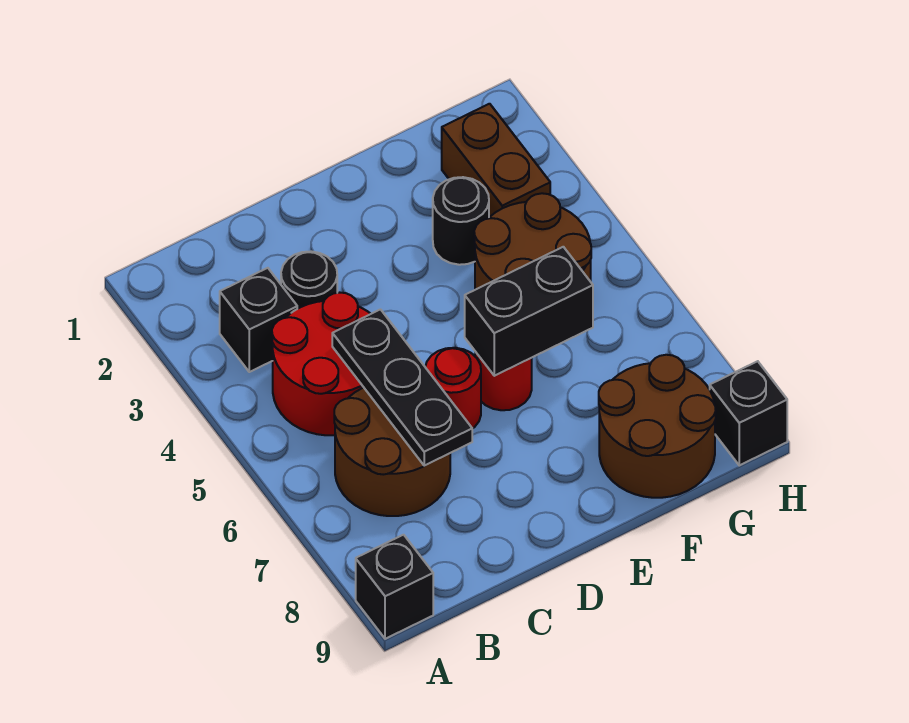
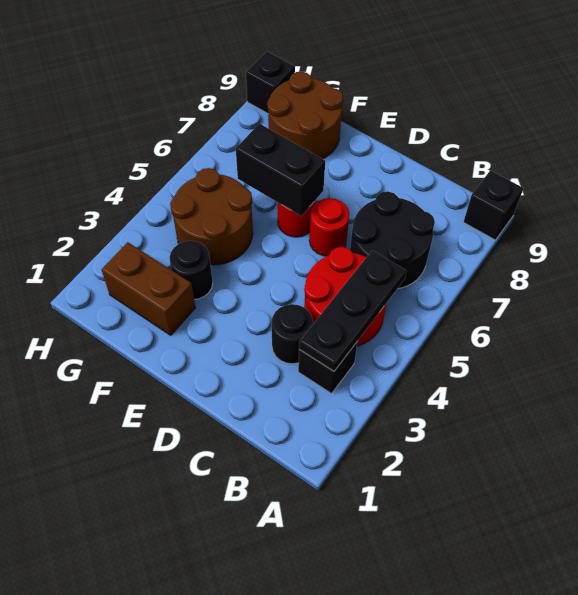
brown 2x2 round brick [334,388,450,516] -> black 2x2 round brick [350,191,435,289]
black 1x3 plate [332,310,472,466] -> black 1x3 plate moved to [299,250,407,371]
brown 1x2 brick [442,104,550,217] -> brown 1x2 brick turned to [102,242,196,335]

